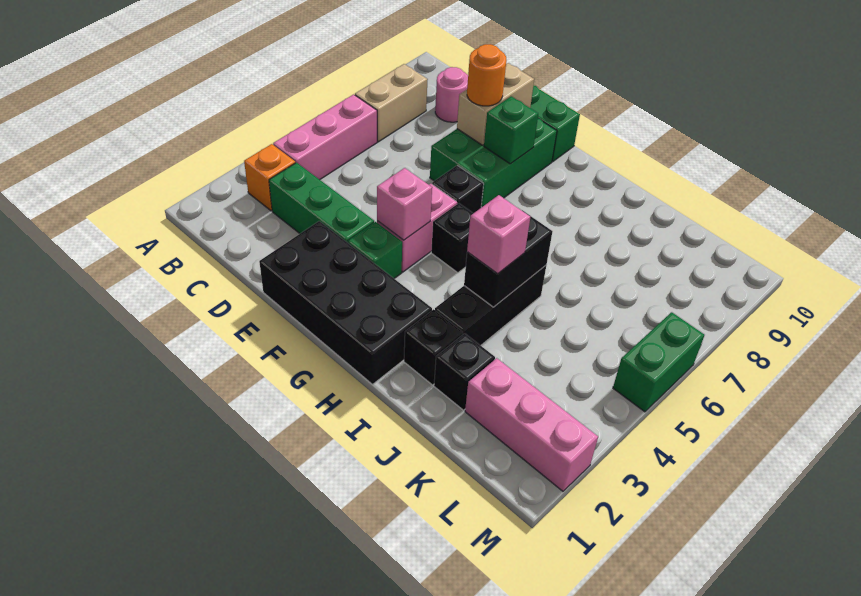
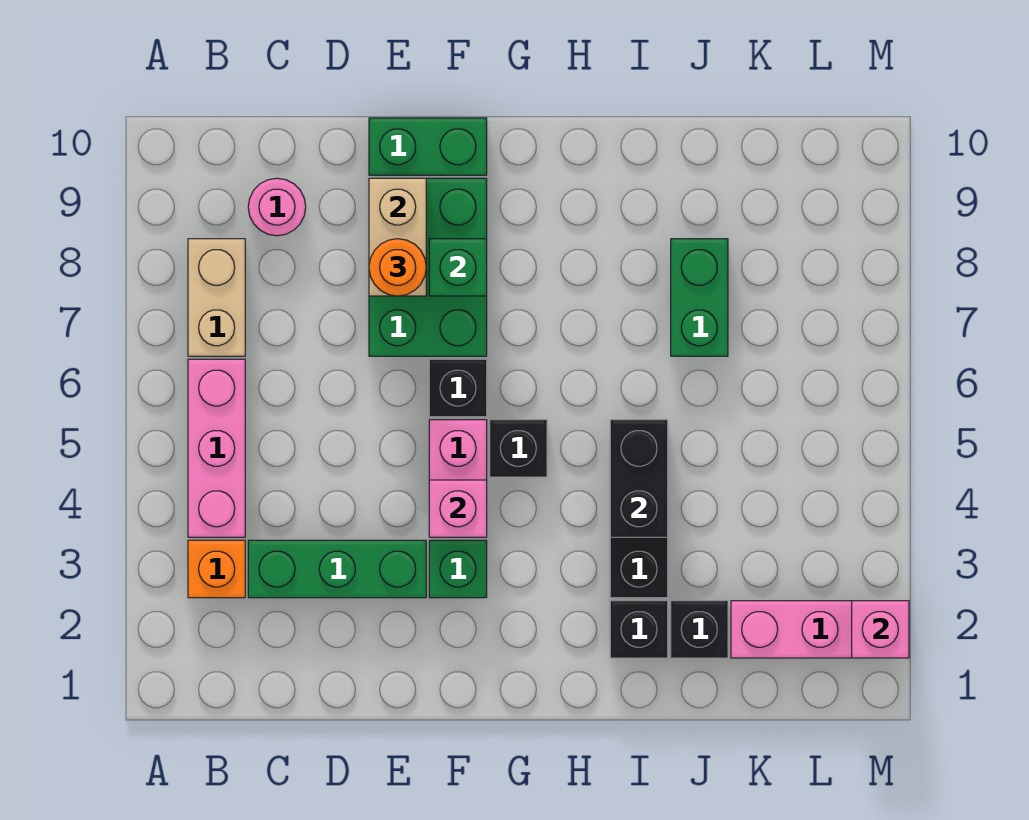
black 2x4 brick [259,221,432,384] -> none
pink 1x1 brick [467,195,530,274] -> pink 1x1 brick moved to [852,601,909,658]
green 1x2 brick [613,312,704,412] -> green 1x2 brick moved to [671,239,728,356]

